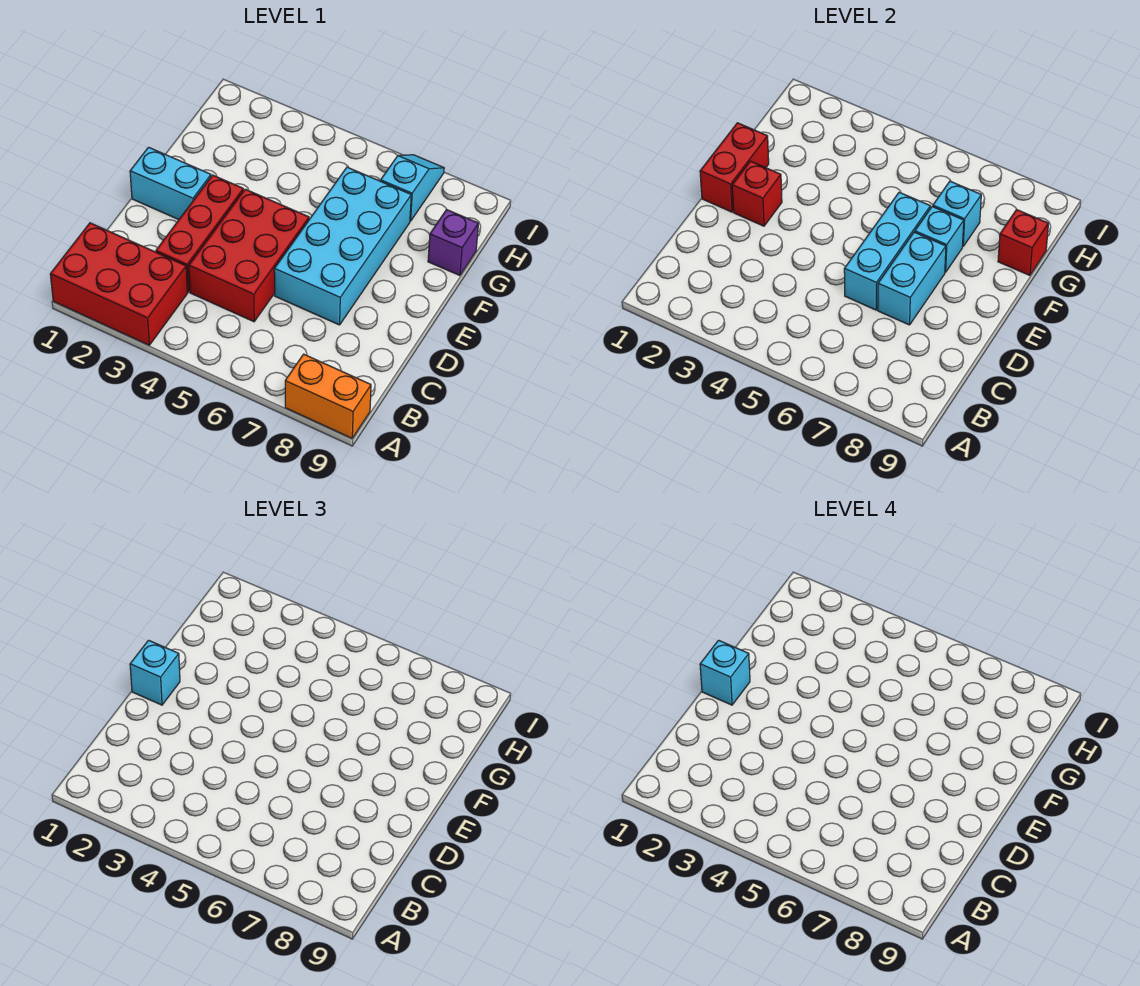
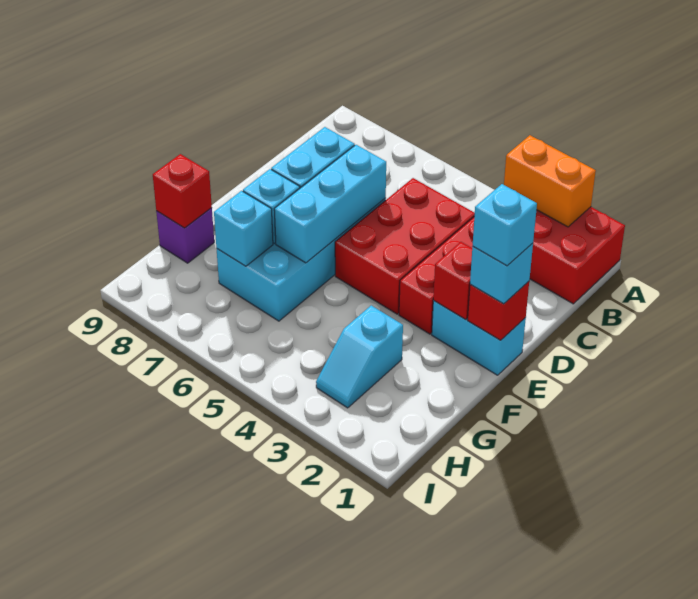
orange 1x2 brick [285,354,371,438] -> orange 1x2 brick moved to [504,135,596,227]
red 1x2 brick [700,123,769,212] -> red 1x1 brick [467,282,529,340]
cyan 1x2 slope [381,155,444,221] -> cyan 1x2 slope moved to [316,305,403,408]

